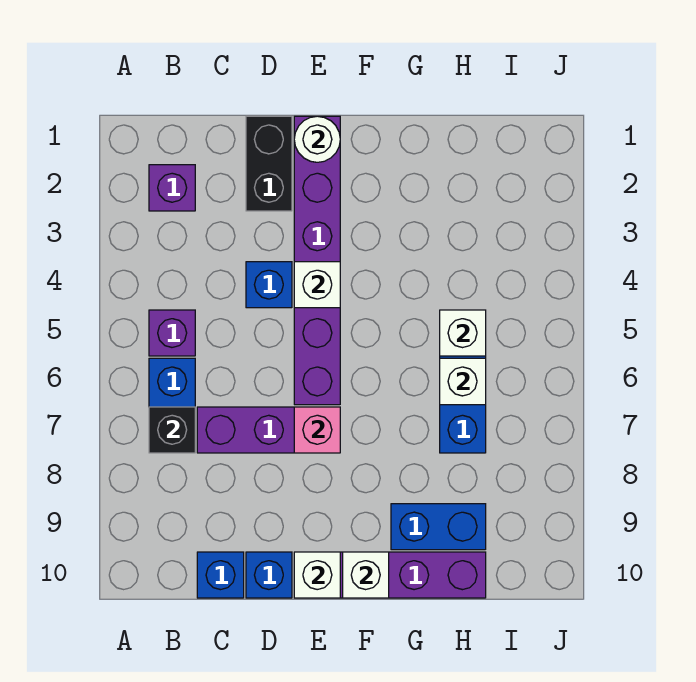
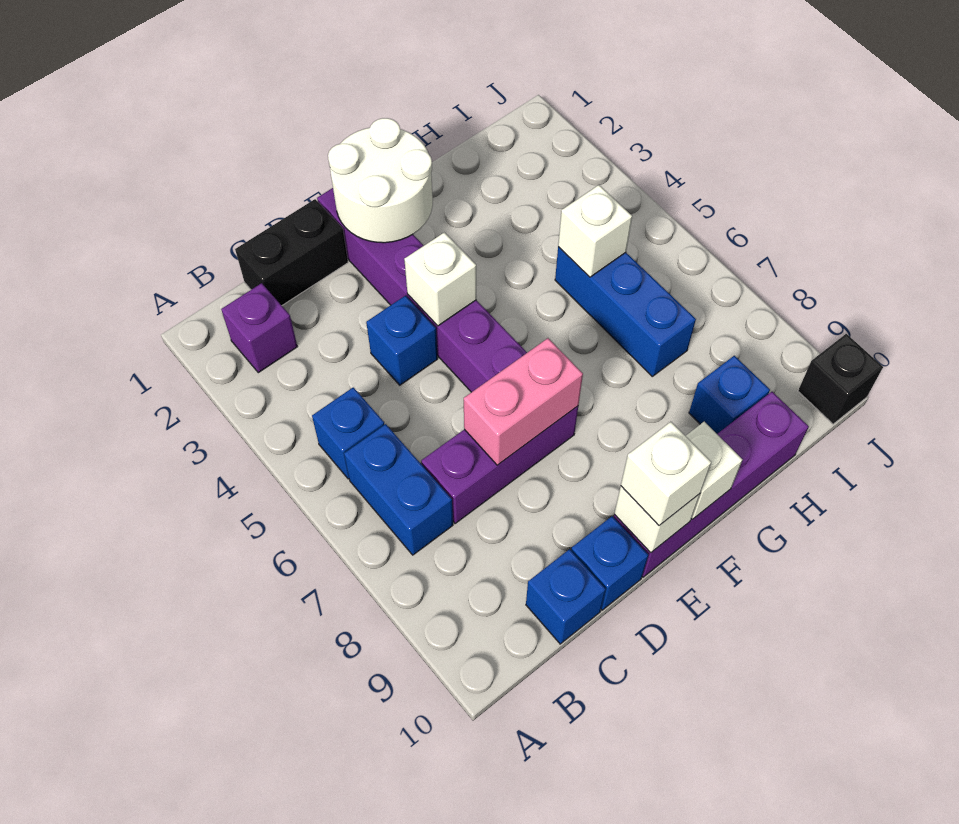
purple 1x1 brick [149,310,195,356] -> blue 1x1 brick [312,387,384,479]
black 1x1 brick [149,407,195,453] -> black 1x1 brick moved to [798,334,883,424]
black 1x2 brick [246,116,292,211] -> black 1x2 brick turned to [235,199,348,305]
white 1x1 round brick [294,116,340,162] -> white 2x2 round brick [328,118,433,243]
pink 1x1 brick [294,407,340,453] -> pink 1x2 brick [464,338,583,465]
blue 1x2 brick [391,504,486,550] -> blue 1x1 brick [689,356,770,434]
white 1x1 brick [440,358,486,405] -> white 1x1 brick moved to [621,422,711,525]

